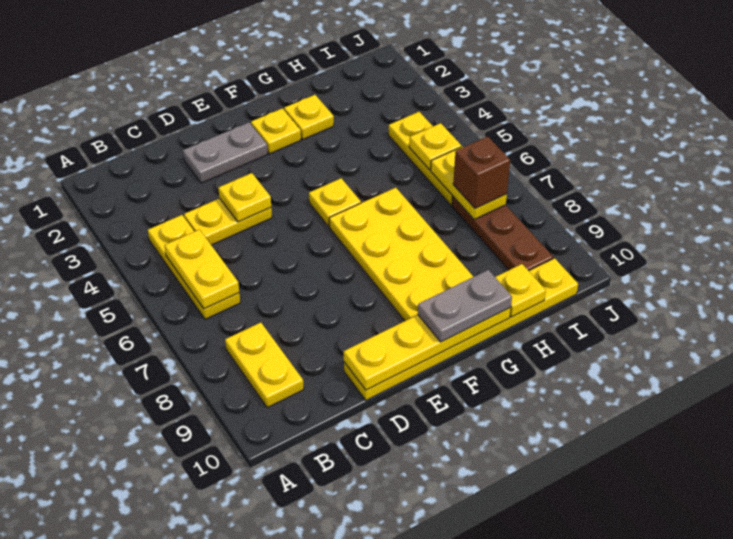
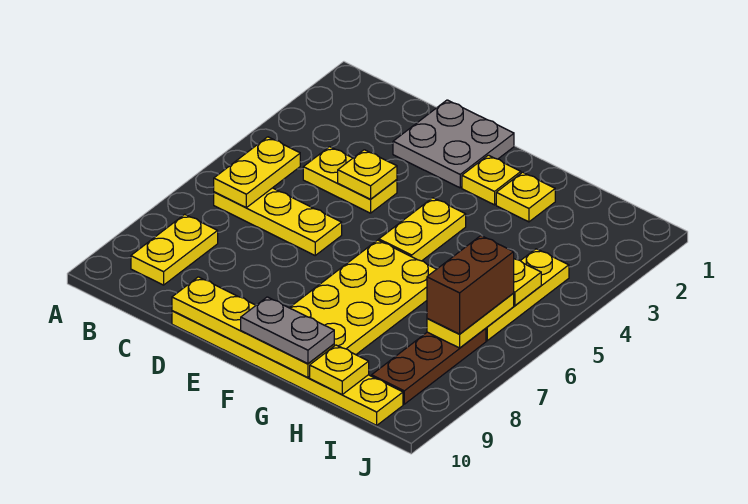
yellow 1x3 plate [148,215,240,319] -> yellow 1x3 plate turned to [214,188,342,255]
grey 1x2 plate [183,122,268,183] -> grey 2x2 plate [393,100,514,188]
yellow 1x1 plate [309,178,361,226] -> yellow 1x2 plate [379,198,466,261]
brown 1x1 brick [453,136,510,209] -> brown 1x2 brick [427,236,514,334]

